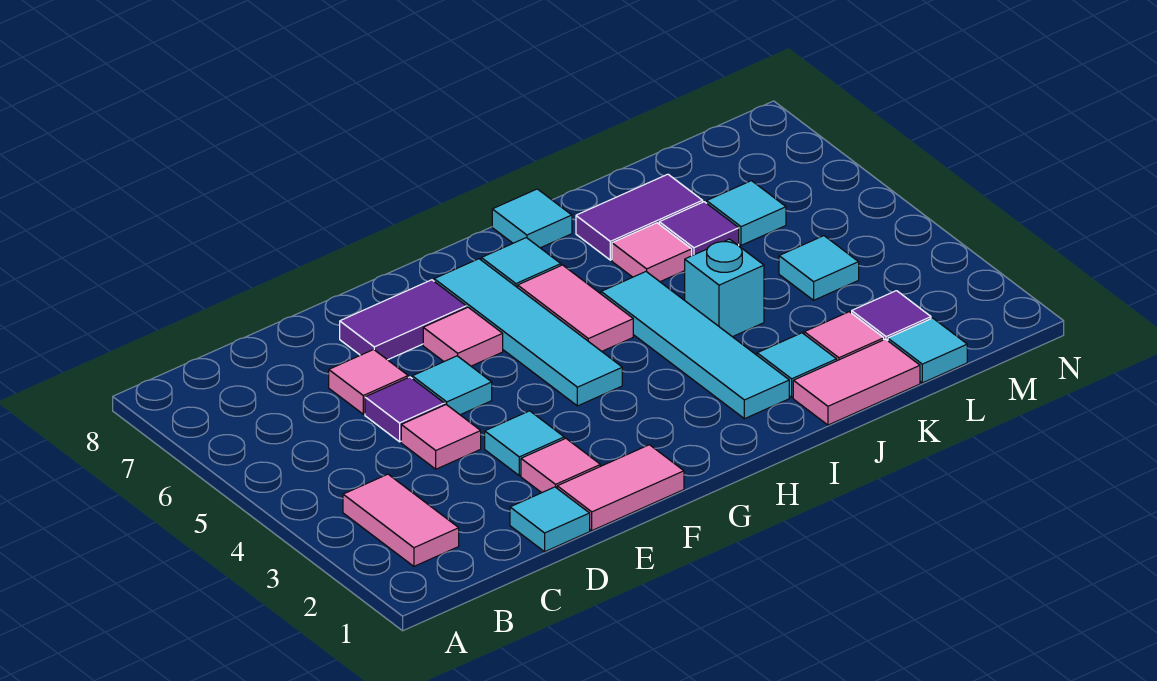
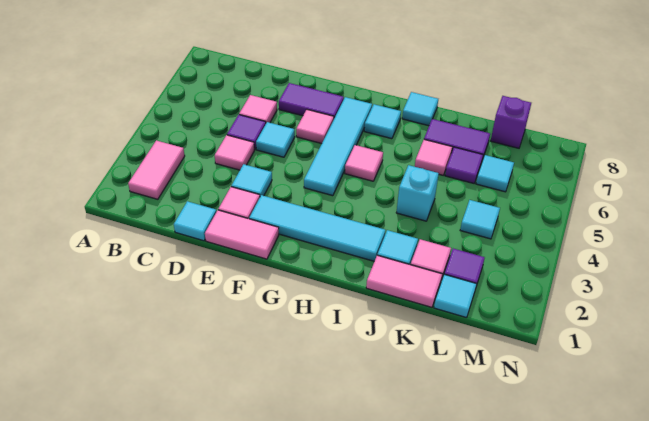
pink 1x2 tile [518,265,633,351] -> pink 1x1 tile [345,145,383,181]
cyan 1x4 tile [601,272,789,419] -> cyan 1x4 tile turned to [249,195,385,261]
none -> purple 1x1 brick [491,96,531,148]

